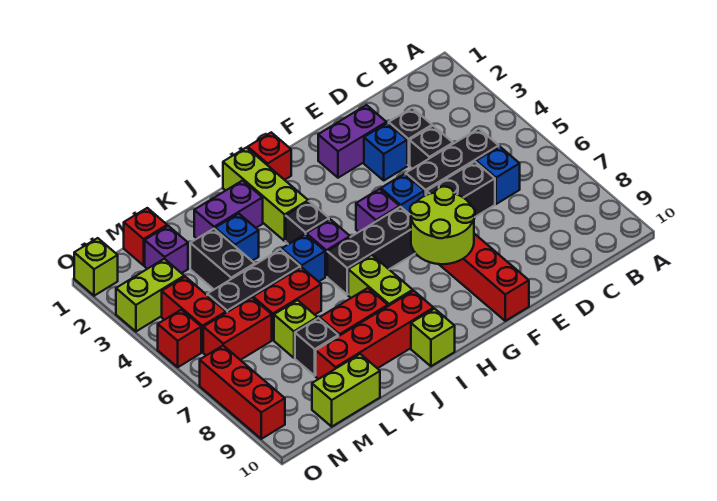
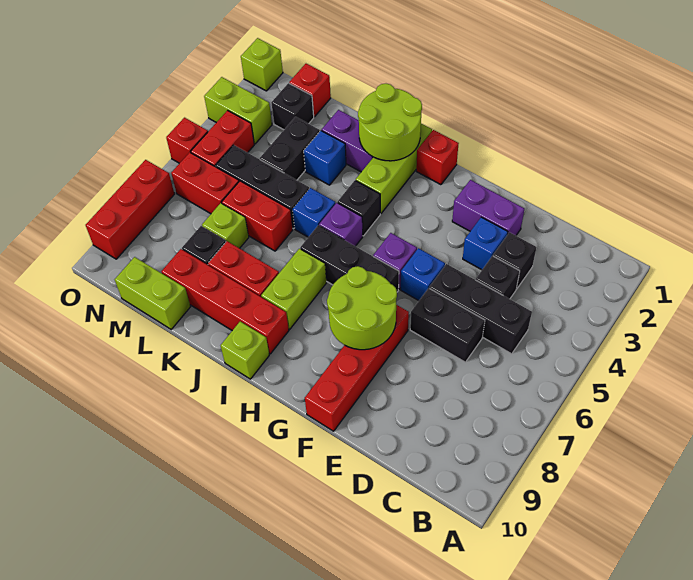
blue 1x1 brick [476,146,520,204] -> none
none -> lime 2x2 round brick [358,84,422,161]
purple 1x1 brick [145,226,188,273] -> black 1x1 brick [271,83,314,130]

